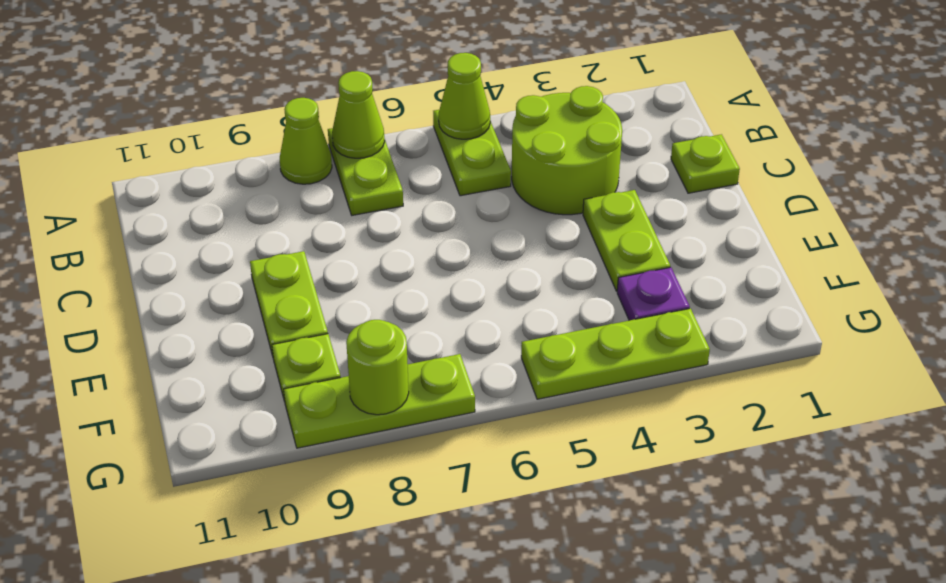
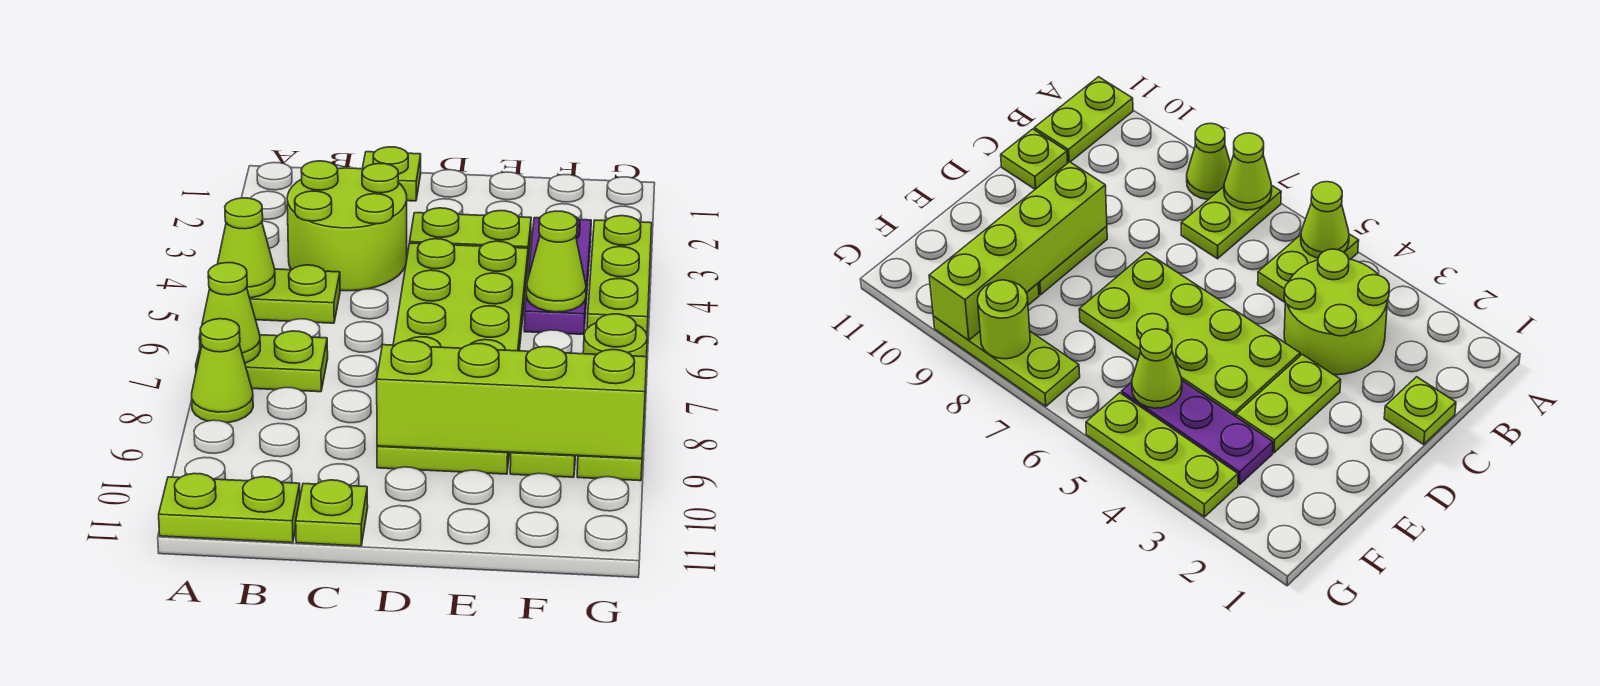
none -> lime 1x2 plate [159,473,300,543]
none -> lime 1x1 plate [296,480,368,546]
none -> lime 2x4 plate [393,239,528,351]
none -> lime 1x4 brick [377,341,647,458]
purple 1x1 plate [617,267,690,320] -> purple 1x3 plate [524,217,591,334]
none -> lime 1x1 cone [526,211,586,312]

